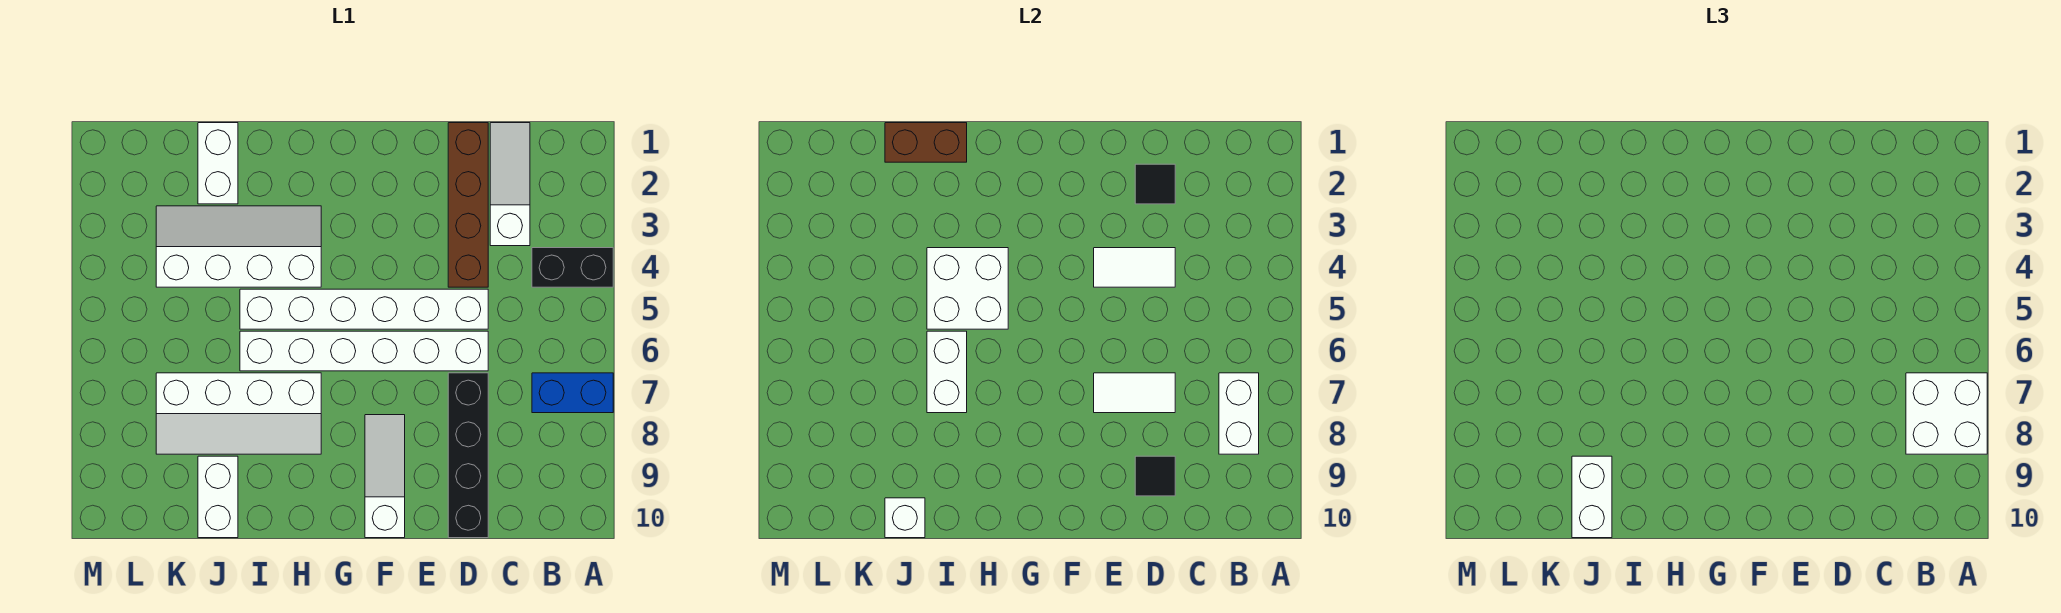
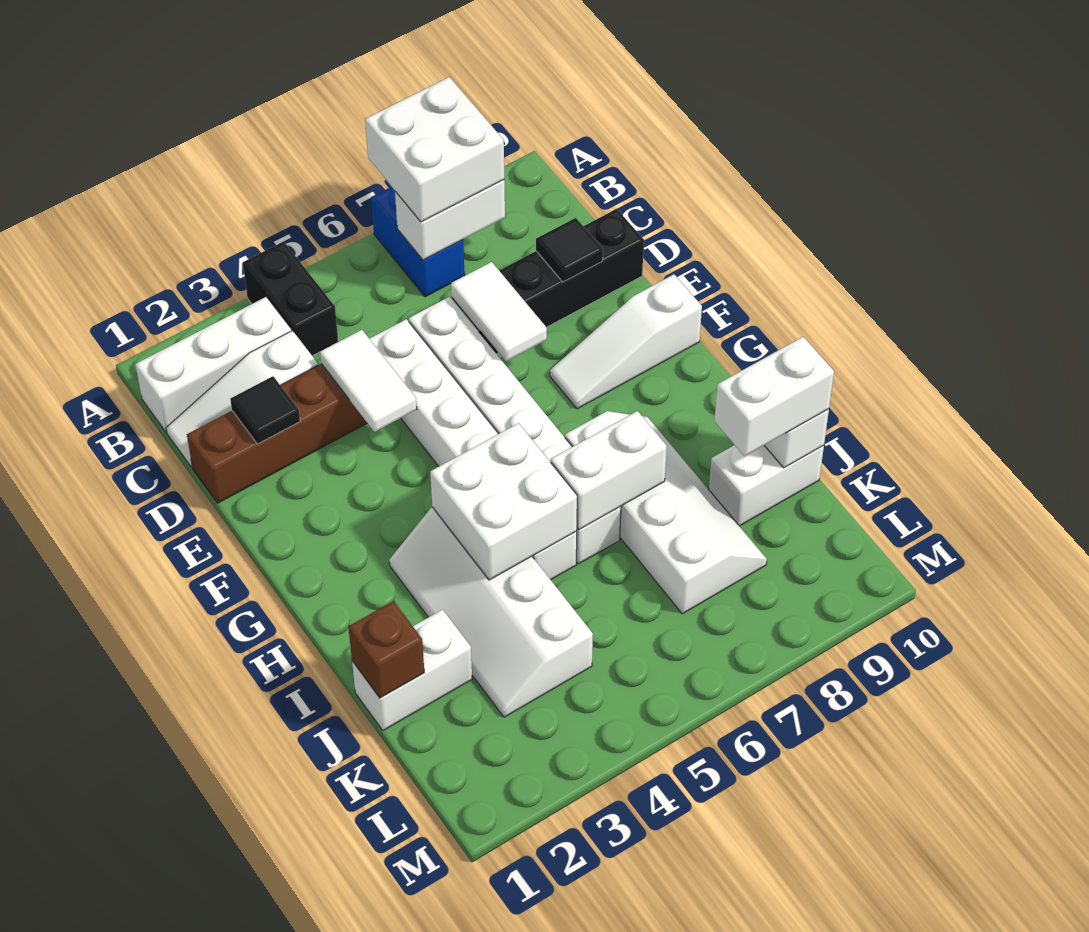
none -> white 1x3 brick [135,297,291,432]
brown 1x2 brick [885,123,967,162] -> brown 1x1 brick [348,601,424,698]

